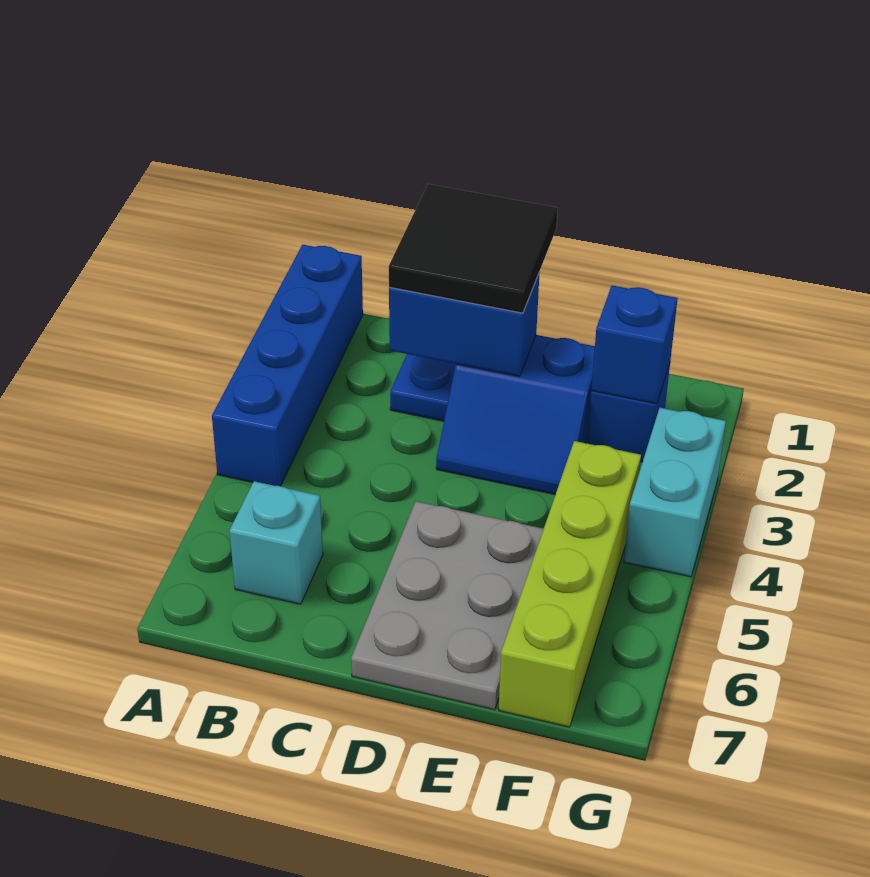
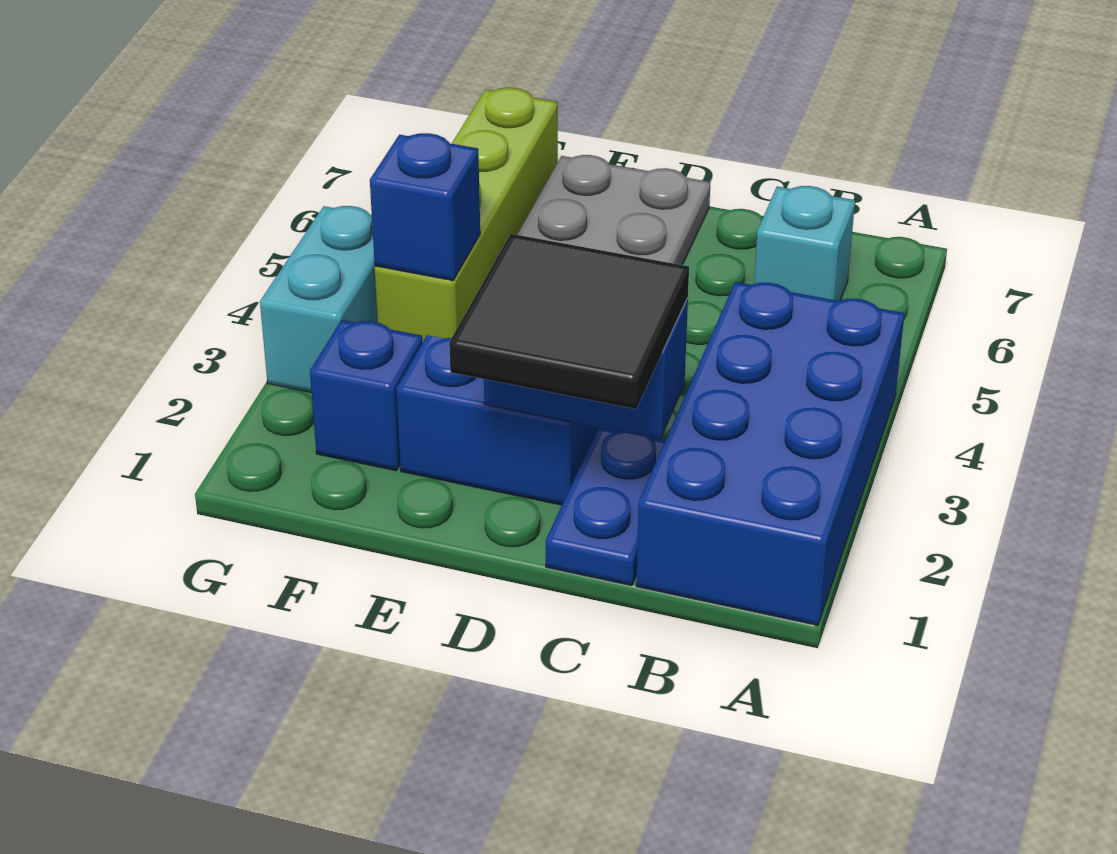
blue 1x4 brick [212,245,363,486] -> blue 2x4 brick [636,282,904,626]
blue 1x1 brick [591,286,678,404] -> blue 1x1 brick moved to [370,133,480,281]

